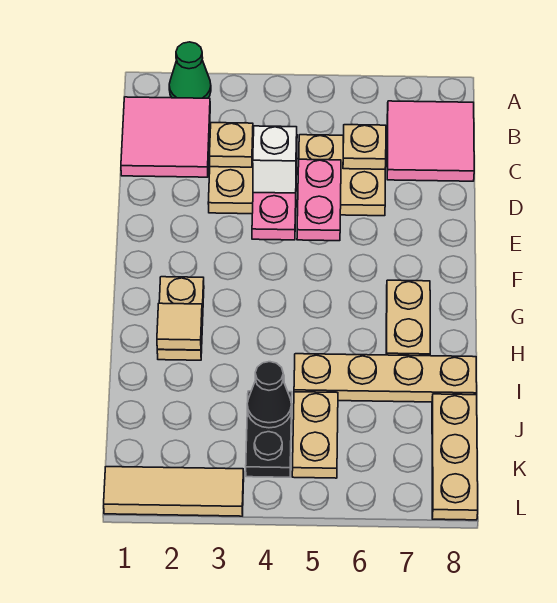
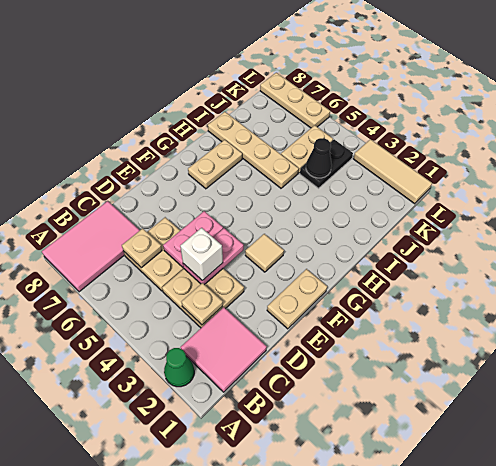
pink 2x2 tile [387,101,474,181] -> pink 2x3 tile [42,201,140,292]
tan 1x2 plate [157,277,204,360] -> tan 1x2 plate moved to [267,269,327,329]
tan 1x1 tile [157,303,202,350] -> tan 1x1 tile moved to [245,234,284,272]
tan 1x3 plate [432,394,478,520] -> tan 1x3 plate turned to [260,73,330,128]

